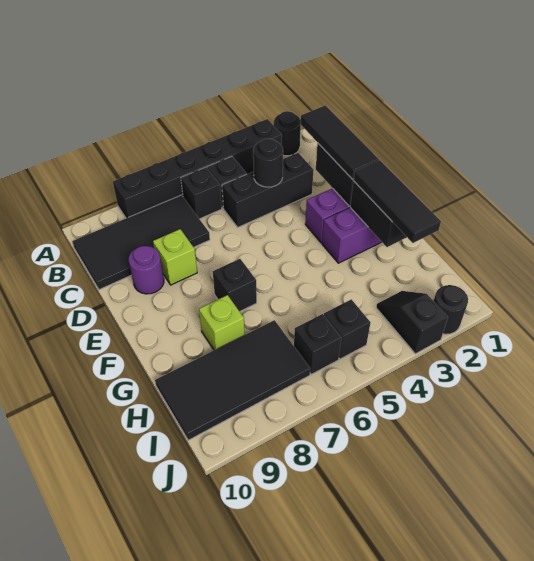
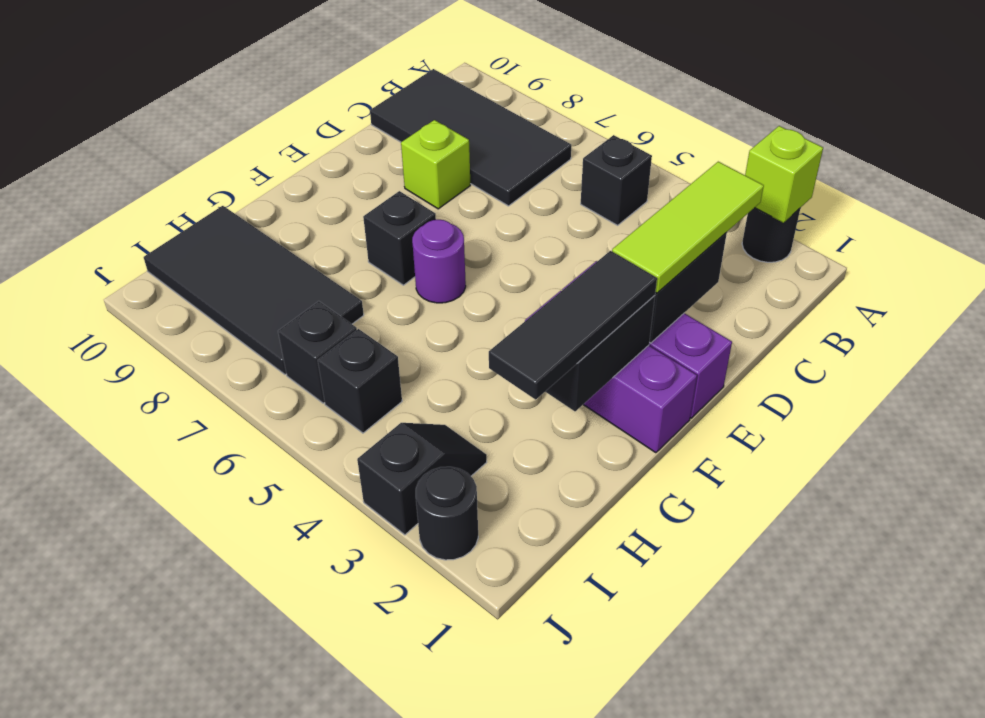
black 1x6 brick [113,119,282,218] -> none
black 1x1 brick [181,167,222,219] -> none
black 1x3 tile [301,105,379,180] -> lime 1x3 tile [612,162,764,293]
black 1x3 brick [222,153,314,227] -> none
black 1x1 round brick [253,139,283,187] -> none
purple 1x1 round brick [129,246,164,294] -> purple 1x1 round brick moved to [412,220,466,303]
lime 1x1 brick [199,295,245,350] -> lime 1x1 brick moved to [745,126,823,223]

